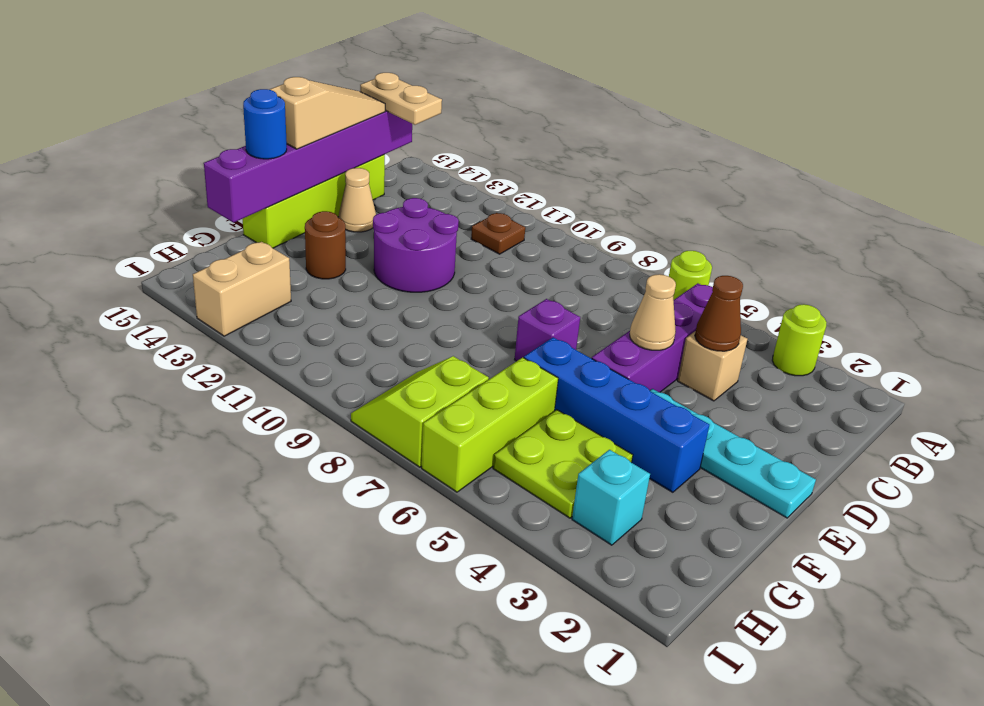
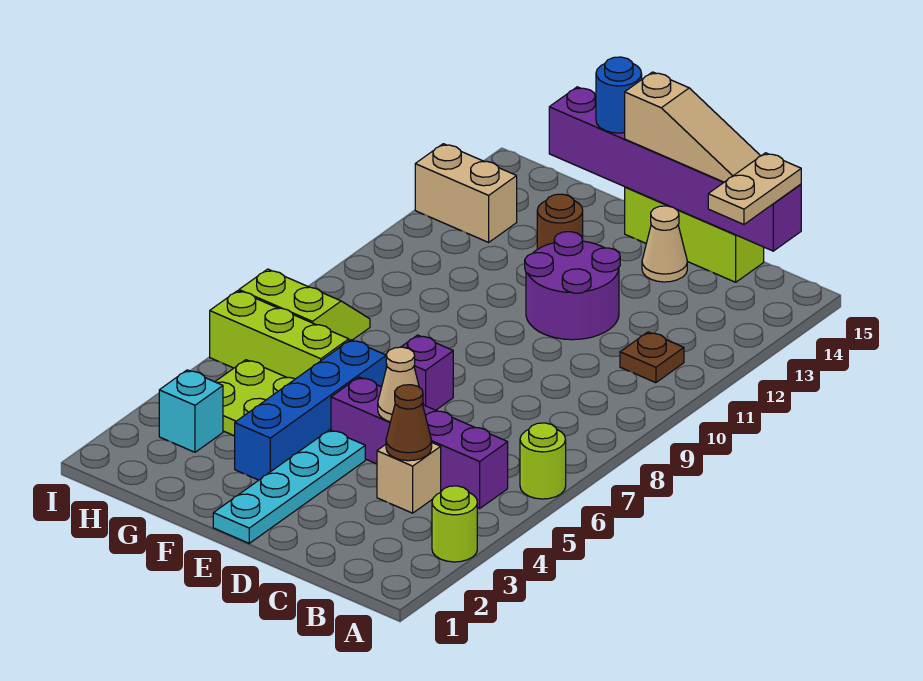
lime 1x4 brick [242,154,385,248] -> lime 1x3 brick [625,187,764,282]

